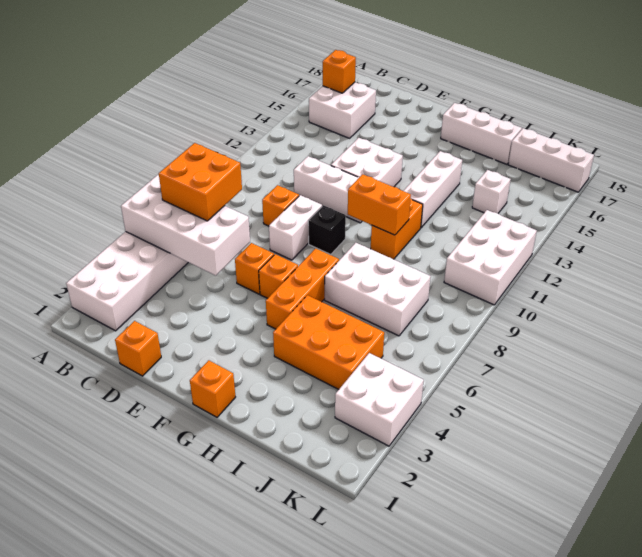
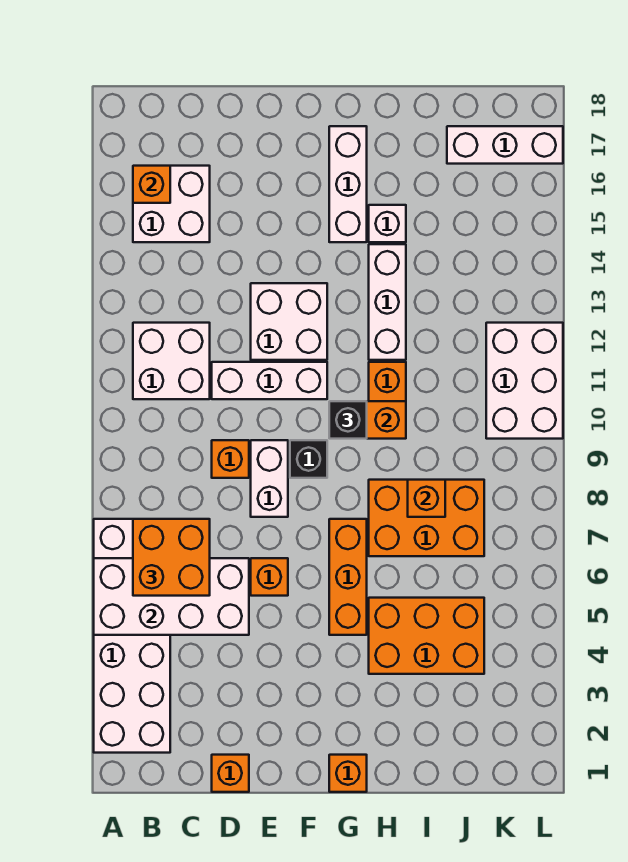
orange 1x1 brick [259,254,298,298] -> orange 1x1 brick moved to [408,480,445,517]
none -> black 1x1 brick [329,401,367,439]
white 1x3 brick [441,103,522,164] -> white 1x3 brick turned to [329,126,367,242]
white 2x3 brick [325,243,431,336] -> orange 2x3 brick [369,480,484,556]
white 1x1 brick [472,170,511,213] -> white 1x1 brick moved to [369,205,406,242]
white 2x2 brick [335,353,424,446] -> white 2x2 brick moved to [133,323,210,399]

